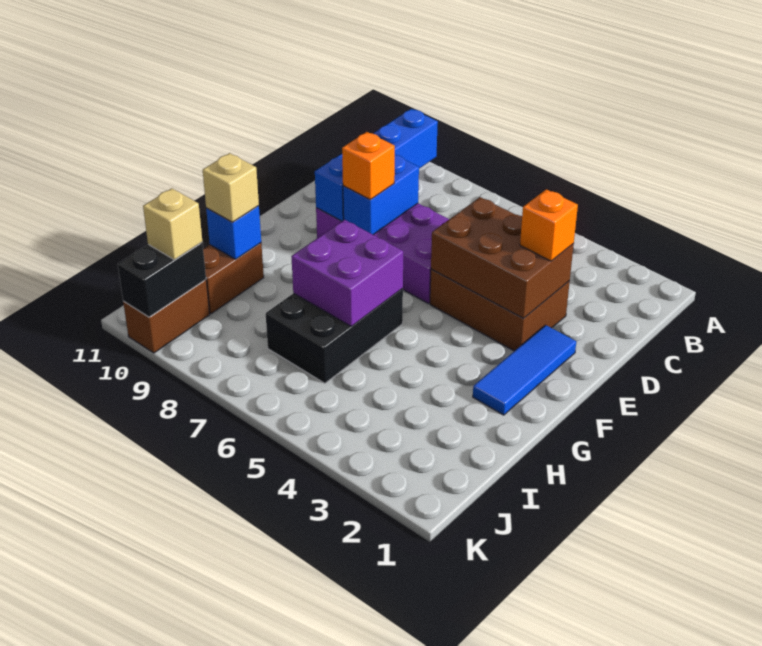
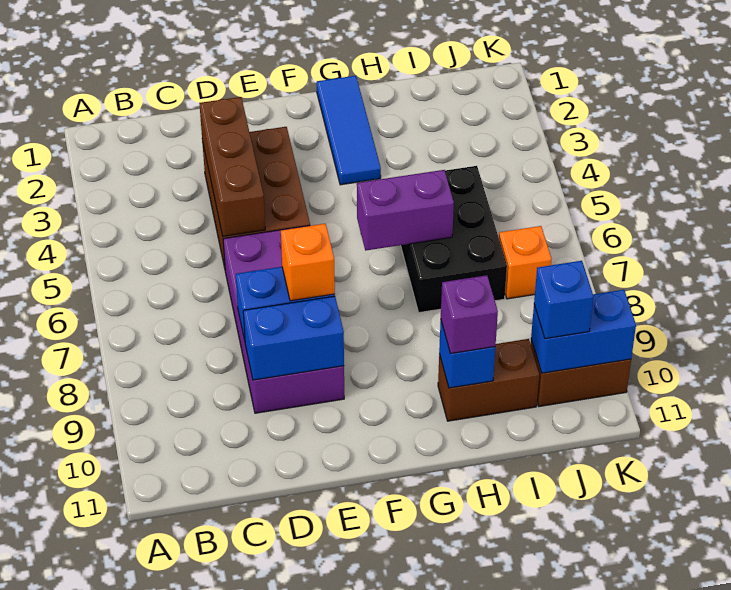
blue 1x4 brick [315,109,438,221] -> blue 1x2 brick [243,296,344,380]
brown 2x3 brick [431,197,574,319] -> brown 1x3 brick [199,97,265,236]
orange 1x1 brick [520,190,578,261] -> orange 1x1 brick moved to [499,226,551,299]
blue 1x3 tile [473,325,576,415] -> blue 1x3 tile turned to [317,76,381,185]
black 2x3 brick [266,288,403,383] -> black 2x3 brick turned to [401,166,507,313]
purple 2x2 brick [291,220,403,327] -> purple 1x2 brick [357,170,454,251]
tan 1x1 brick [203,153,259,222] -> purple 1x1 brick [441,275,498,354]
black 1x2 brick [118,242,206,317] -> blue 1x2 brick [531,290,636,373]
tan 1x1 brick [143,188,202,260] -> blue 1x1 brick [534,261,594,339]

